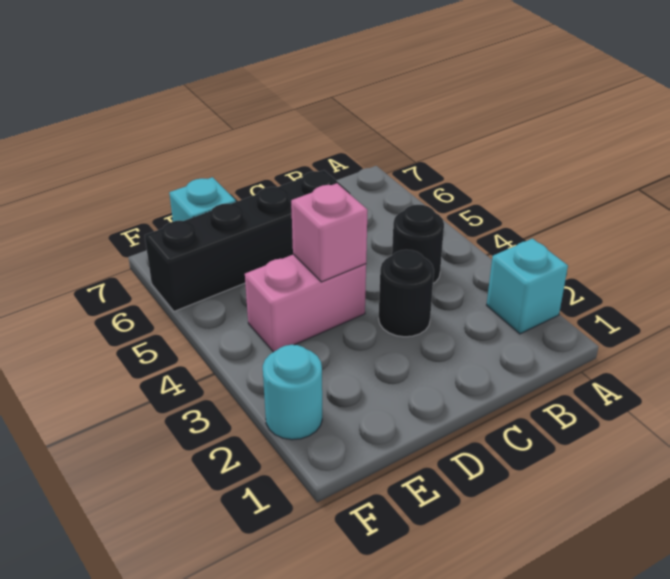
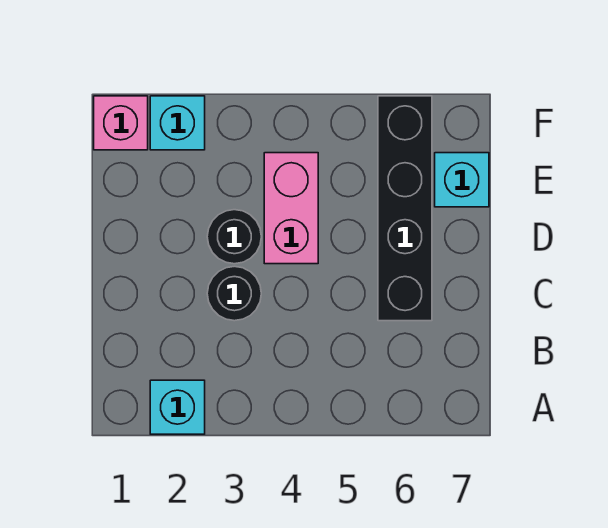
black 1x1 round brick [392,205,444,283] -> black 1x1 round brick moved to [207,210,261,264]
pink 1x1 brick [291,183,368,282] -> pink 1x1 brick moved to [94,96,148,150]
cyan 1x1 round brick [263,345,322,440] -> cyan 1x1 brick [150,96,205,150]

